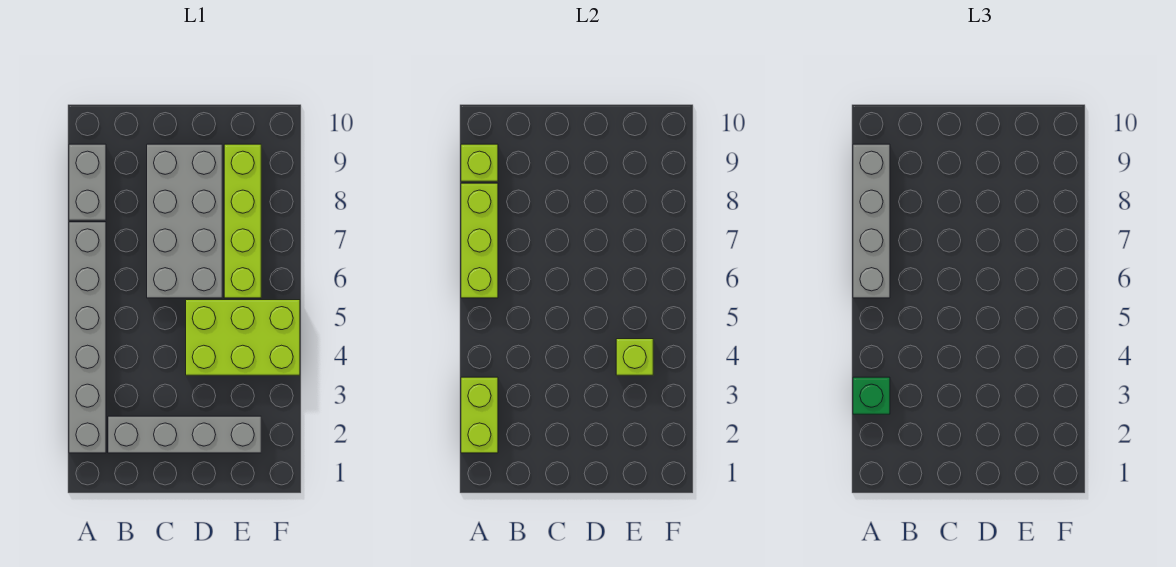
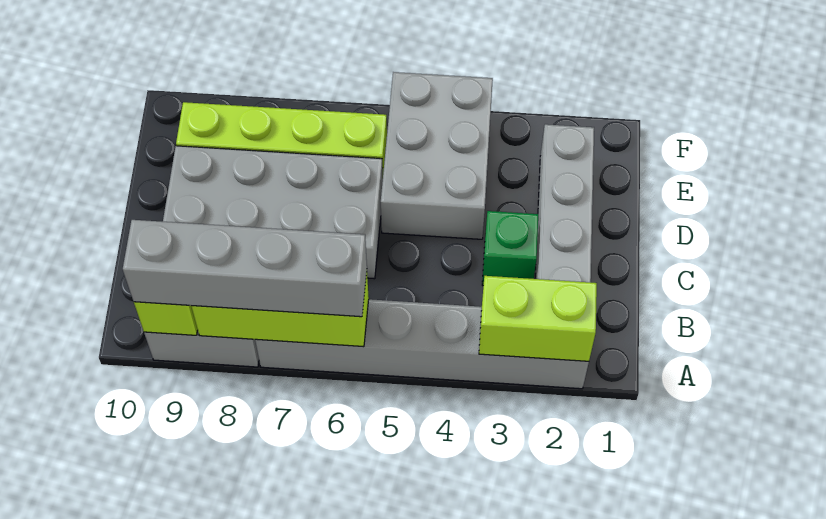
green 1x1 brick [853,377,890,414] -> green 1x1 brick moved to [482,211,538,286]
lime 2x3 brick [186,300,300,375] -> grey 2x3 brick [381,72,493,239]
lime 1x1 brick [616,339,653,375] -> none

